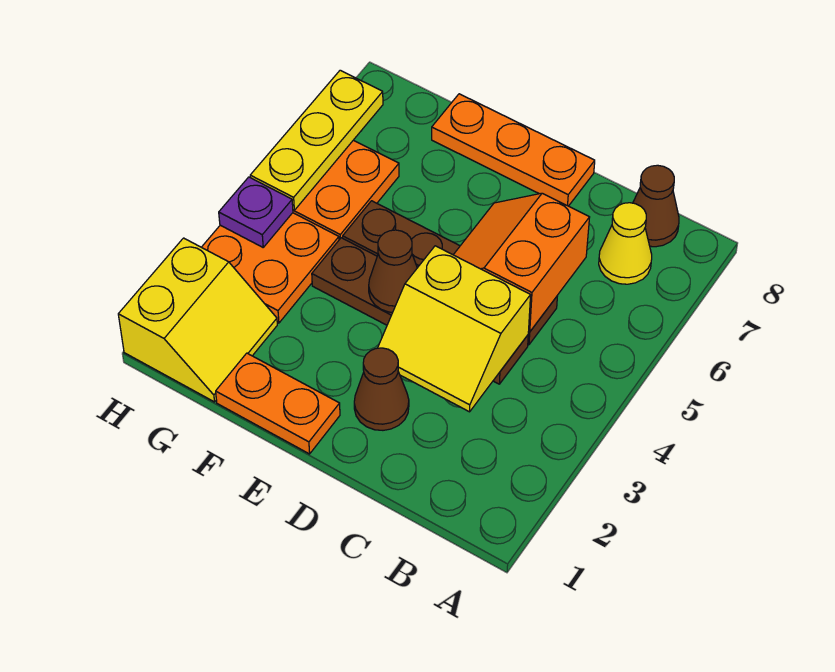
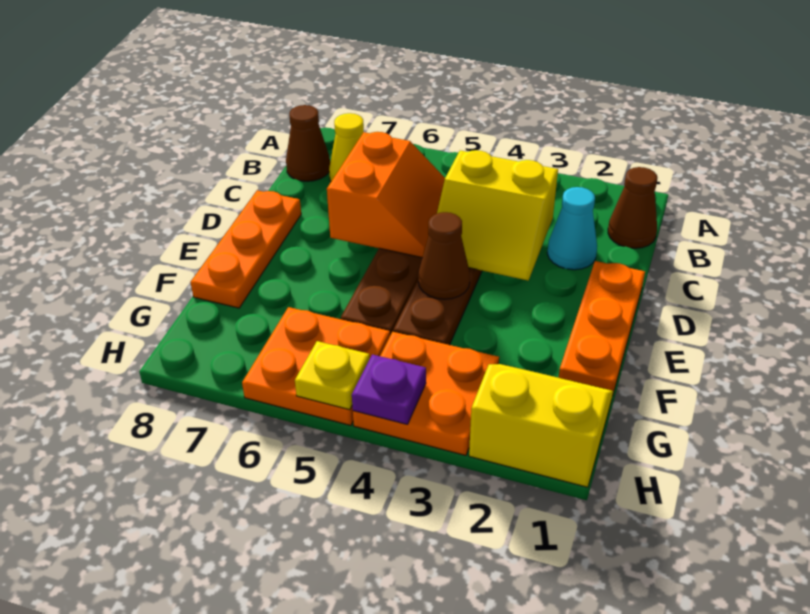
none -> cyan 1x1 cone [547,187,597,270]
yellow 2x2 slope [378,246,531,412] -> yellow 2x2 slope turned to [437,150,558,280]
orange 2x2 slope [454,193,590,332] -> orange 2x2 slope turned to [327,132,445,258]
brown 1x1 cone [354,348,409,430] -> brown 1x1 cone moved to [608,167,658,248]
orange 1x2 plate [216,353,340,454] -> orange 1x3 plate [558,261,645,393]
yellow 1x3 plate [250,70,383,210] -> yellow 1x1 plate [295,341,370,410]

